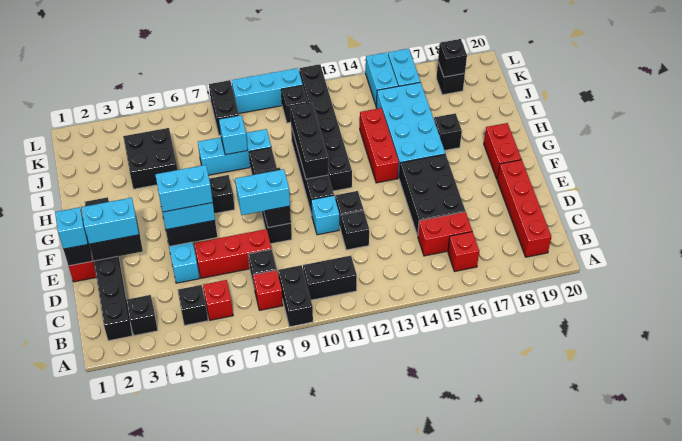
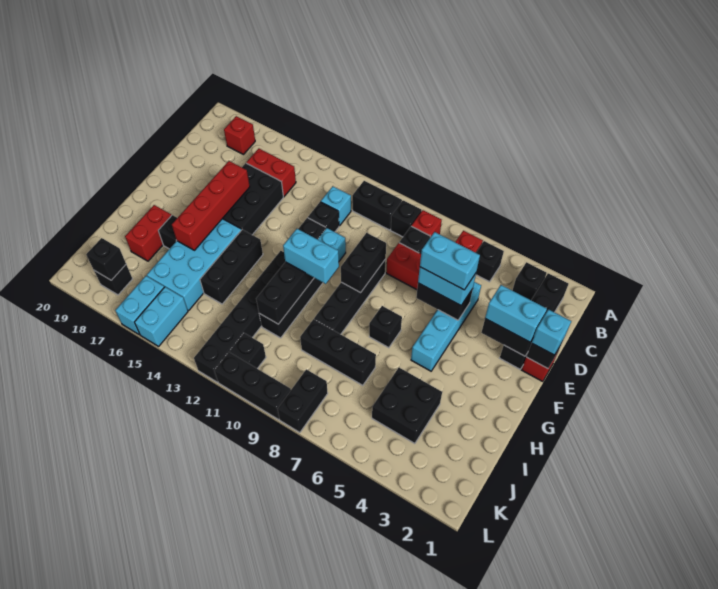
black 1x2 brick [278,265,313,327] -> black 1x1 brick [391,200,422,237]
black 1x6 brick [85,197,132,341] -> black 1x4 brick [500,273,568,369]
red 1x1 brick [448,232,479,272] -> red 1x1 brick moved to [224,116,255,154]
red 1x4 brick [497,160,551,257] -> red 1x4 brick moved to [172,161,250,250]
cyan 1x2 brick [235,169,290,215] -> cyan 1x2 brick moved to [283,229,339,284]
red 1x2 brick [484,123,521,179] -> red 1x2 brick moved to [125,205,172,261]
red 1x3 brick [360,108,399,183] -> black 1x3 brick [200,230,263,304]
cyan 1x3 brick [198,129,271,175] -> black 1x3 brick [300,319,376,385]
cyan 1x1 brick [219,116,248,155] -> cyan 1x1 brick moved to [321,186,351,226]
cyan 1x3 brick [232,68,303,113] -> black 1x3 brick [214,352,291,420]

